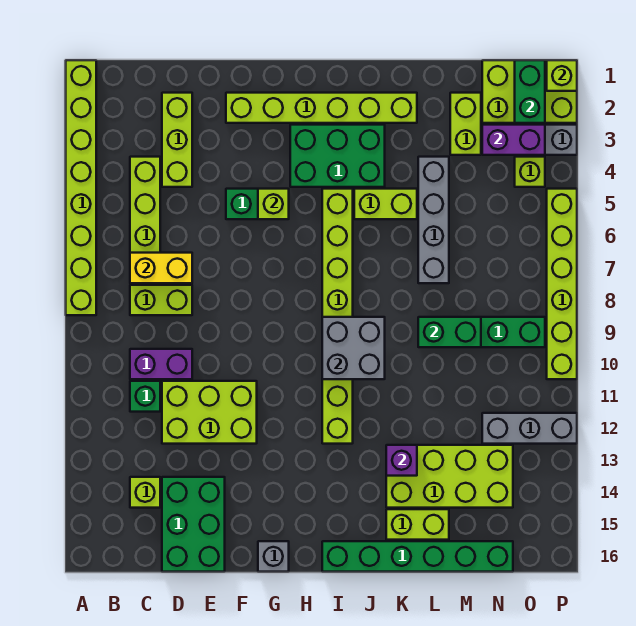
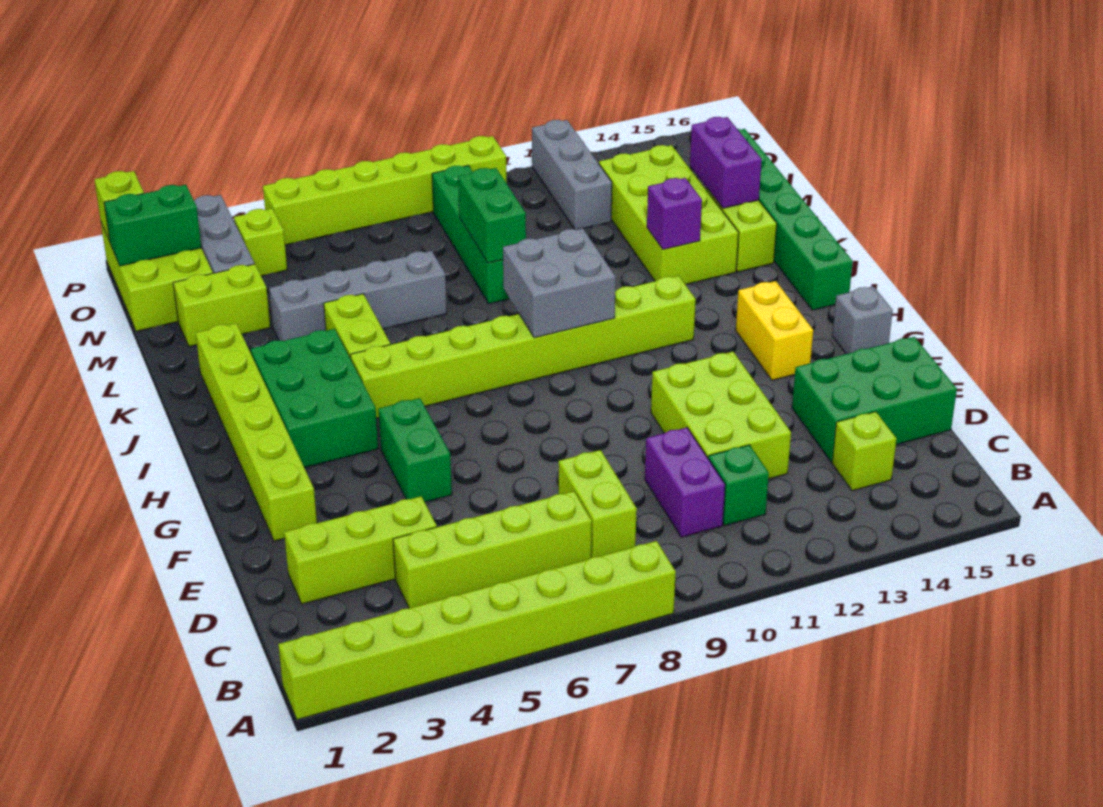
yellow 1x2 brick [130,253,192,283] -> yellow 1x2 brick moved to [736,281,813,380]
lime 1x1 brick [258,189,289,219] -> none
purple 1x2 brick [482,125,545,155] -> purple 1x2 brick moved to [690,117,762,208]

